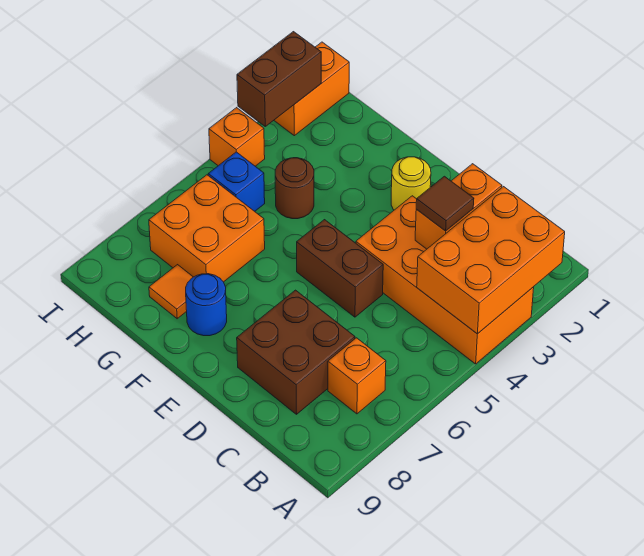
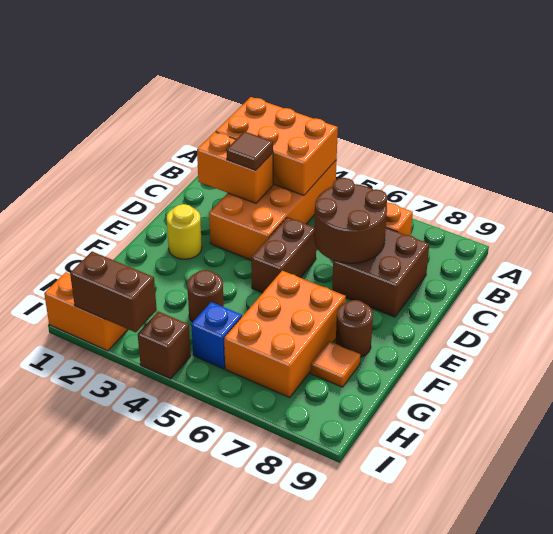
none -> brown 2x2 round brick [314,178,387,263]
blue 1x1 round brick [186,274,227,336] -> brown 1x1 round brick [336,300,373,357]
orange 2x2 brick [149,175,265,282] -> orange 2x3 brick [224,271,346,397]
orange 1x1 brick [209,108,265,166] -> brown 1x1 brick [138,311,191,379]

